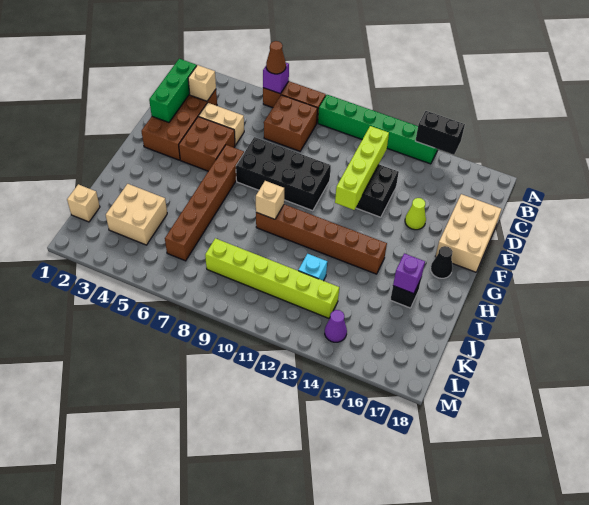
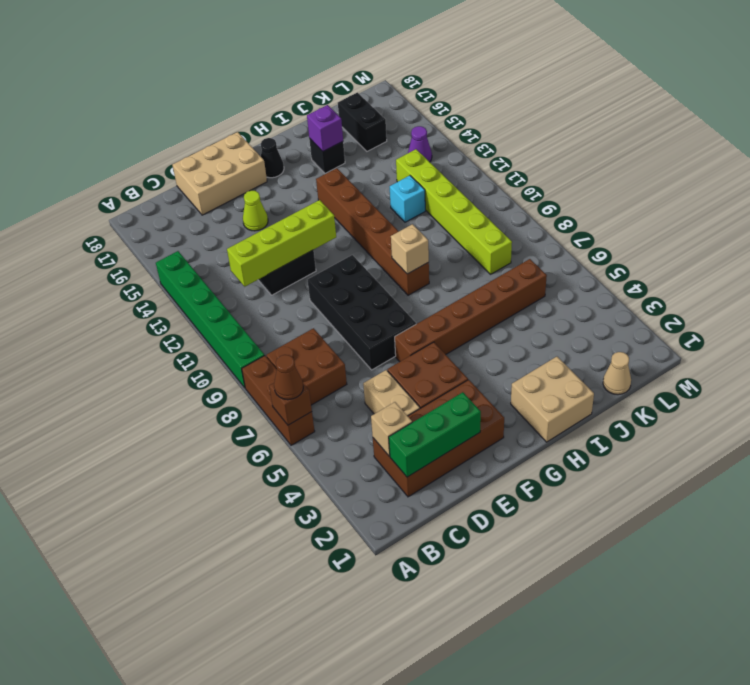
purple 1x1 brick [263,63,289,94] -> brown 1x1 brick [269,383,312,425]
black 1x2 brick [416,111,465,155] -> black 1x2 brick moved to [338,93,387,151]
tan 2x2 brick [106,184,167,245] -> tan 2x2 brick moved to [511,357,594,442]
tan 1x1 brick [67,184,100,222] -> tan 1x1 cone [603,352,631,395]

